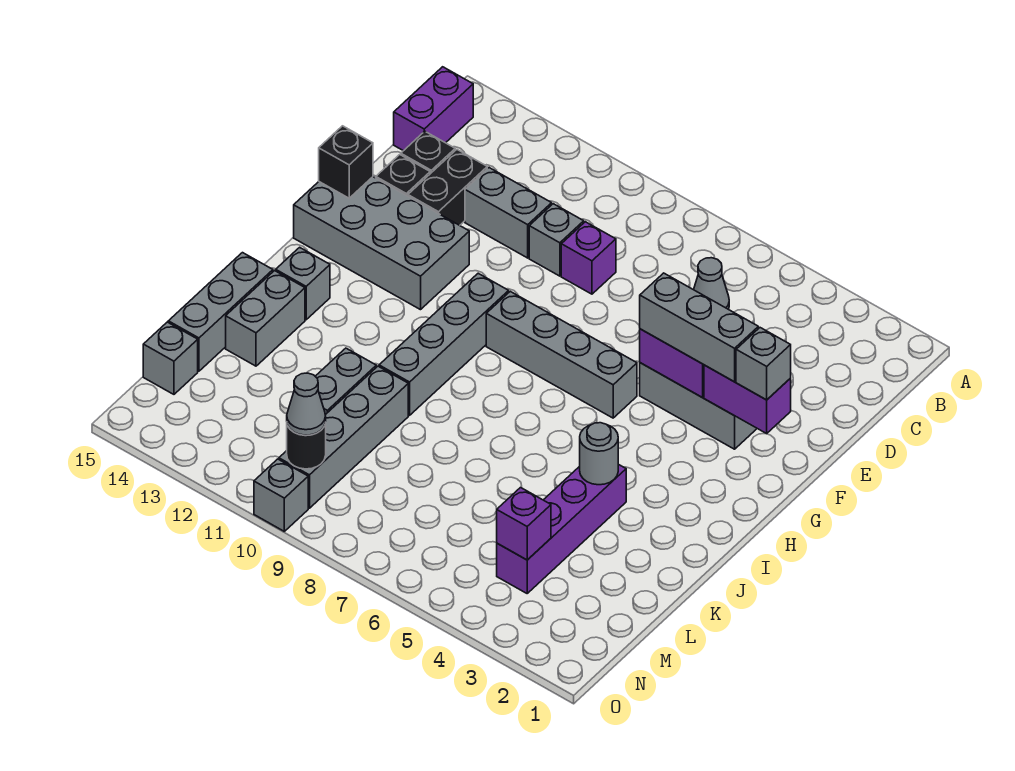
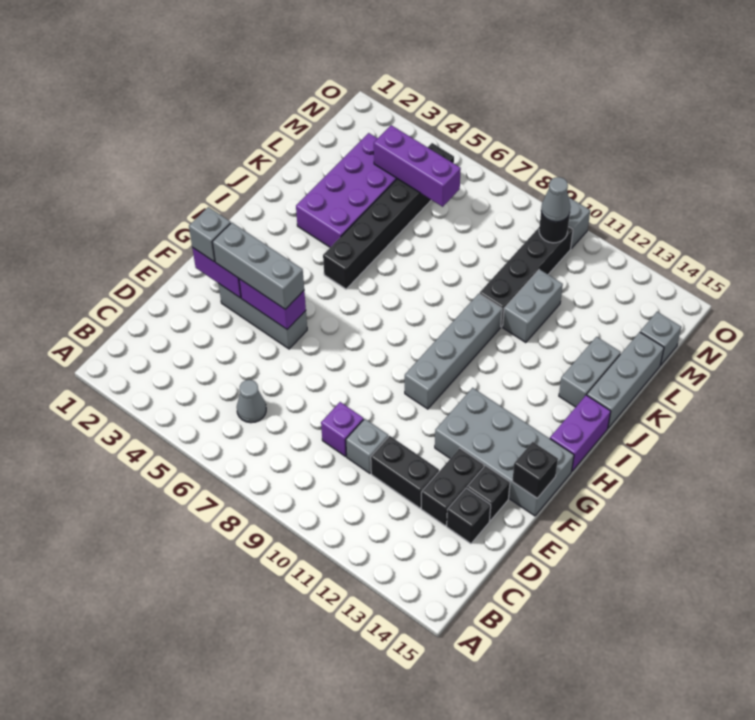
purple 1x2 brick [394,67,473,151] -> purple 1x2 brick moved to [550,395,611,471]
grey 1x2 brick [465,168,552,258] -> black 1x2 brick [371,436,439,508]
grey 1x4 brick [486,291,637,418] -> none
none -> black 1x6 brick [323,143,454,289]
grey 1x1 brick [276,247,330,320] -> none
purple 1x4 brick [497,464,626,593] -> purple 2x4 brick [296,133,397,247]
grey 1x1 round brick [580,423,618,485] -> none
grey 1x4 brick [279,366,408,508] -> black 1x4 brick [480,227,573,327]
purple 1x1 brick [497,488,551,560] -> purple 1x3 brick [374,125,461,207]

